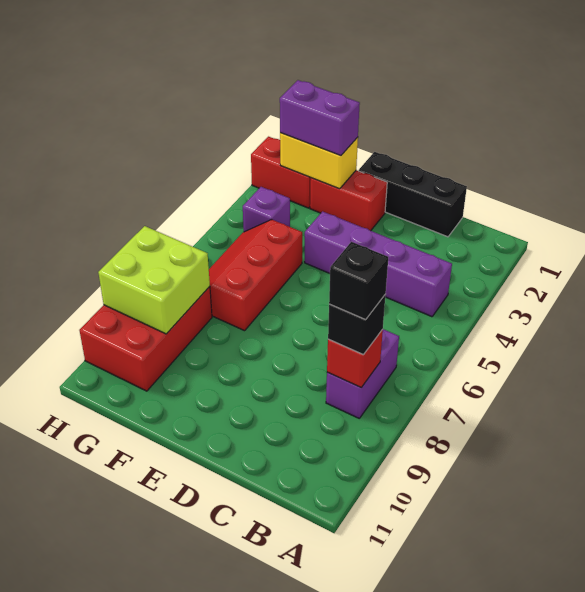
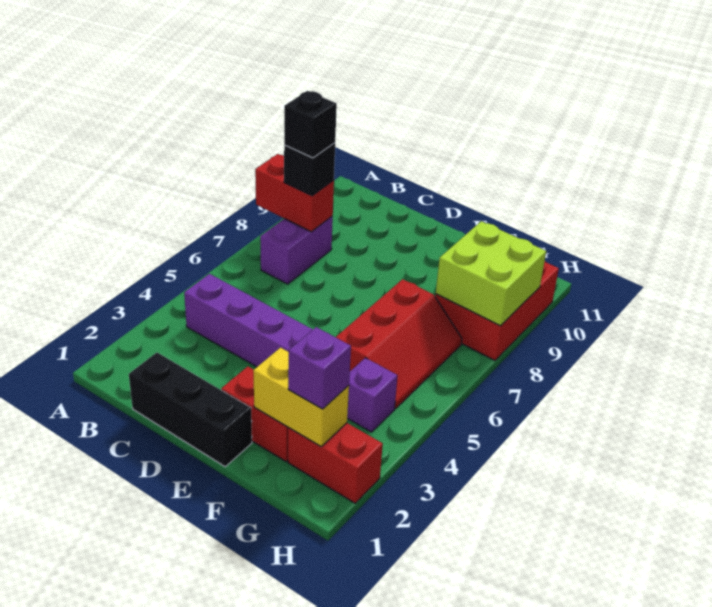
red 1x1 brick [327,330,383,387] -> red 1x2 brick [255,154,334,232]
purple 1x2 brick [280,80,360,156] -> purple 1x1 brick [288,327,351,409]

